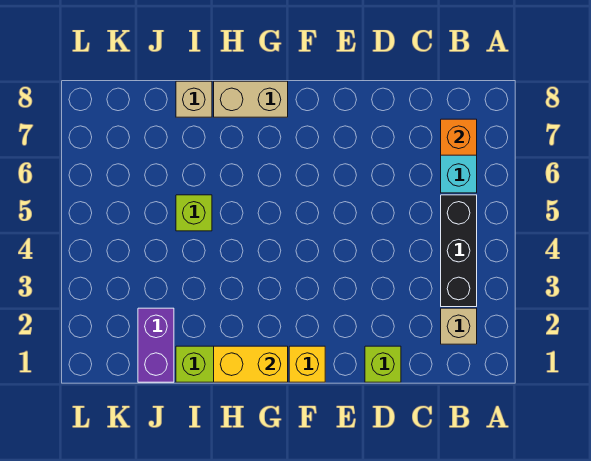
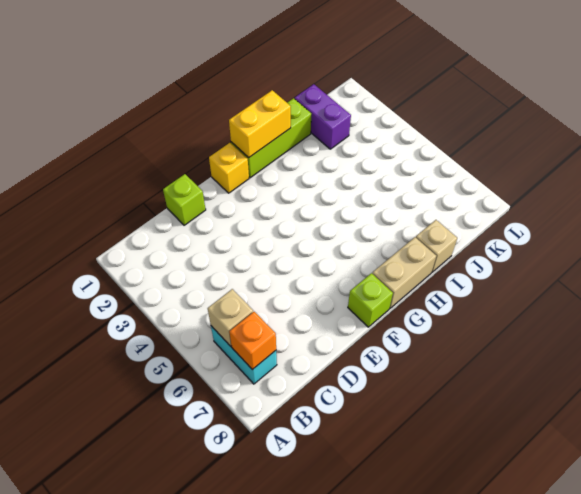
tan 1x1 brick [441,308,477,344] -> tan 1x1 brick moved to [208,289,253,346]
black 1x3 brick [441,195,477,307] -> none
lime 1x1 brick [176,195,212,231] -> lime 1x1 brick moved to [348,273,393,327]

